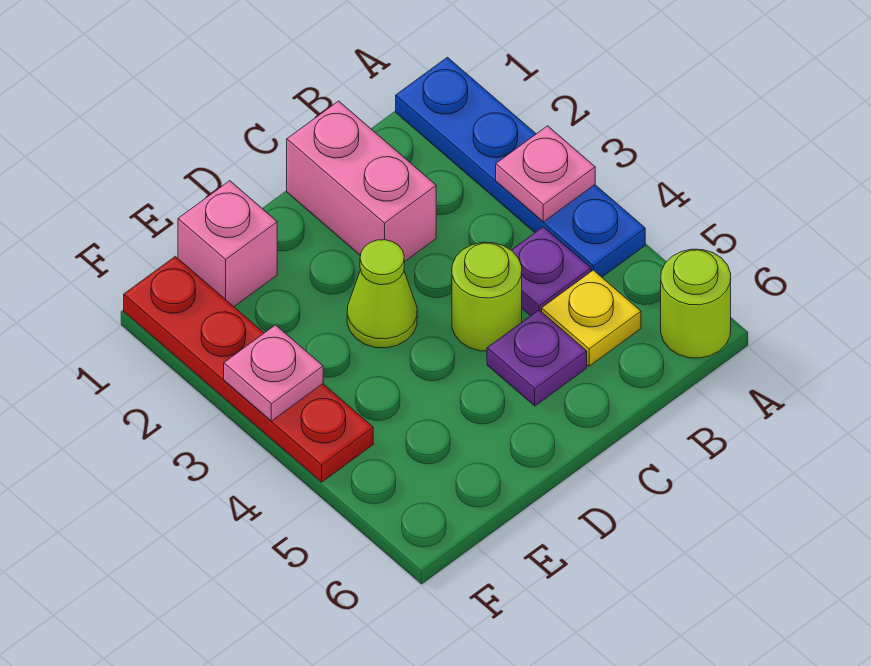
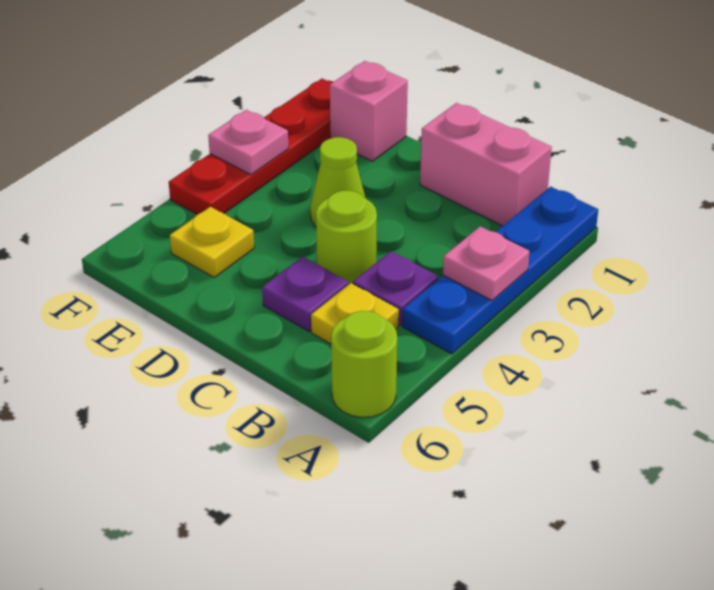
pink 1x2 brick [287,101,436,262] -> pink 1x2 brick turned to [420,103,552,226]
none -> yellow 1x1 plate [170,207,254,277]

